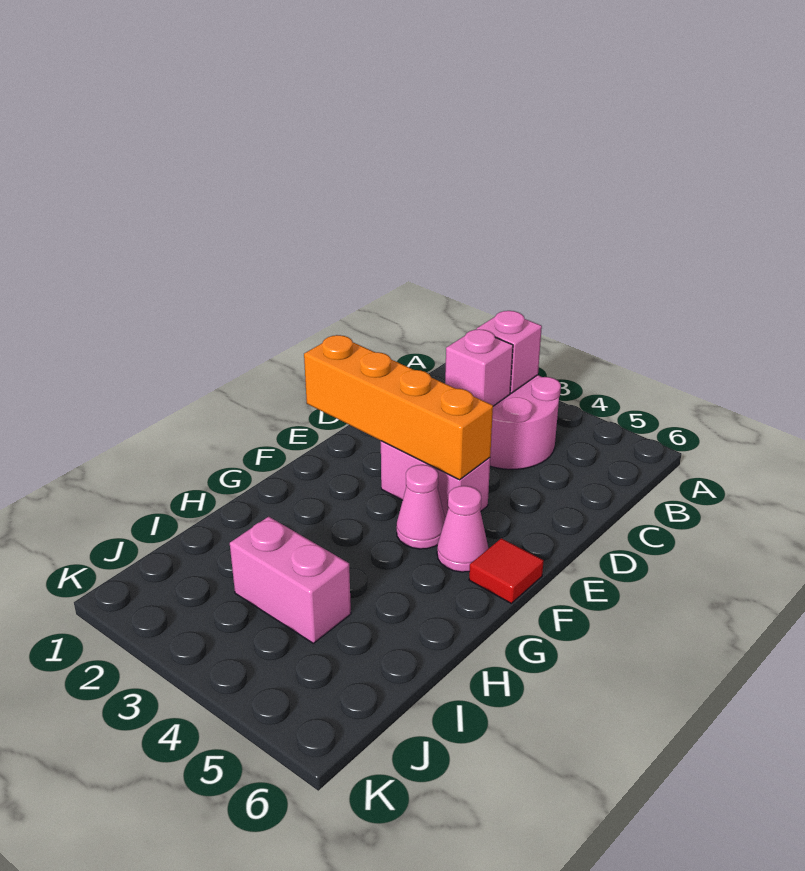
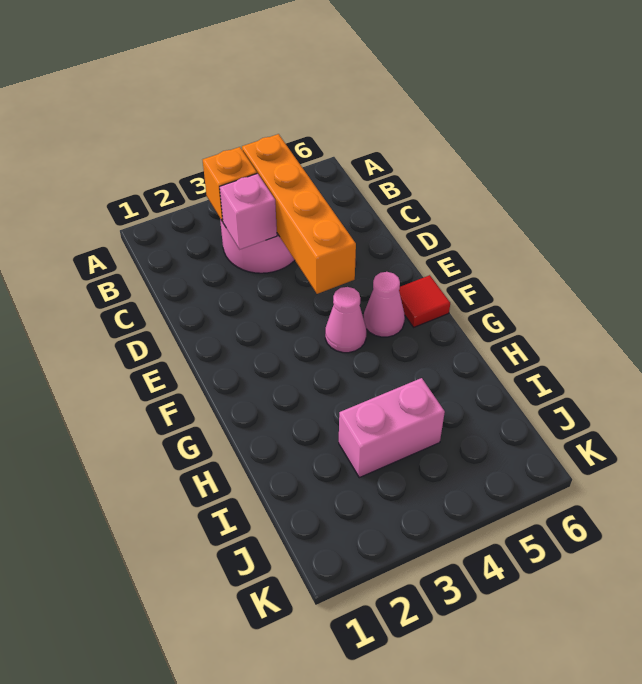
pink 1x1 brick [477,311,542,393] -> orange 1x1 brick [203,147,257,222]
orange 1x4 brick [304,335,493,480] -> orange 1x4 brick turned to [242,134,356,294]
pink 1x2 brick [381,441,490,518] -> none

